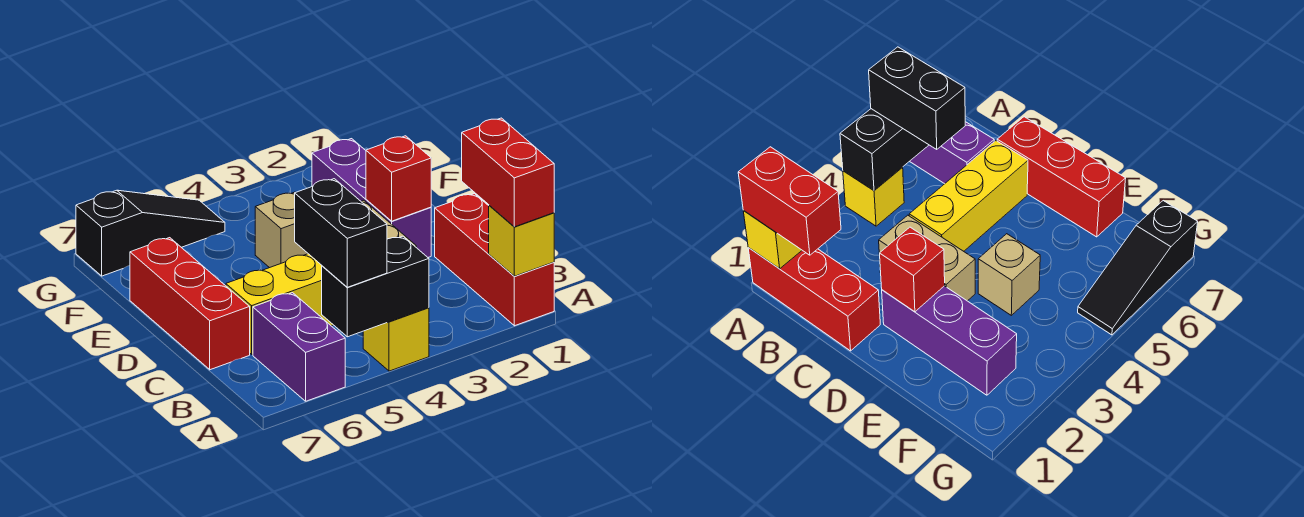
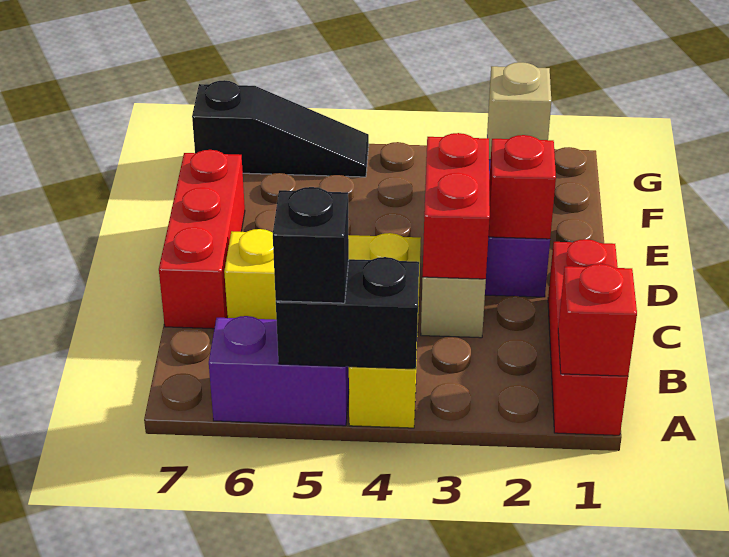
yellow 1x1 brick [489,205,554,276] -> red 1x1 brick [558,264,637,376]
red 1x2 brick [462,118,554,227] -> red 1x2 brick moved to [423,133,490,279]
black 1x2 brick [295,179,387,287] -> black 1x1 brick [273,187,349,303]
purple 1x2 brick [253,293,345,401] -> purple 1x2 brick turned to [209,316,349,426]
tan 1x1 brick [255,192,308,268] -> tan 1x1 brick moved to [488,62,551,160]

